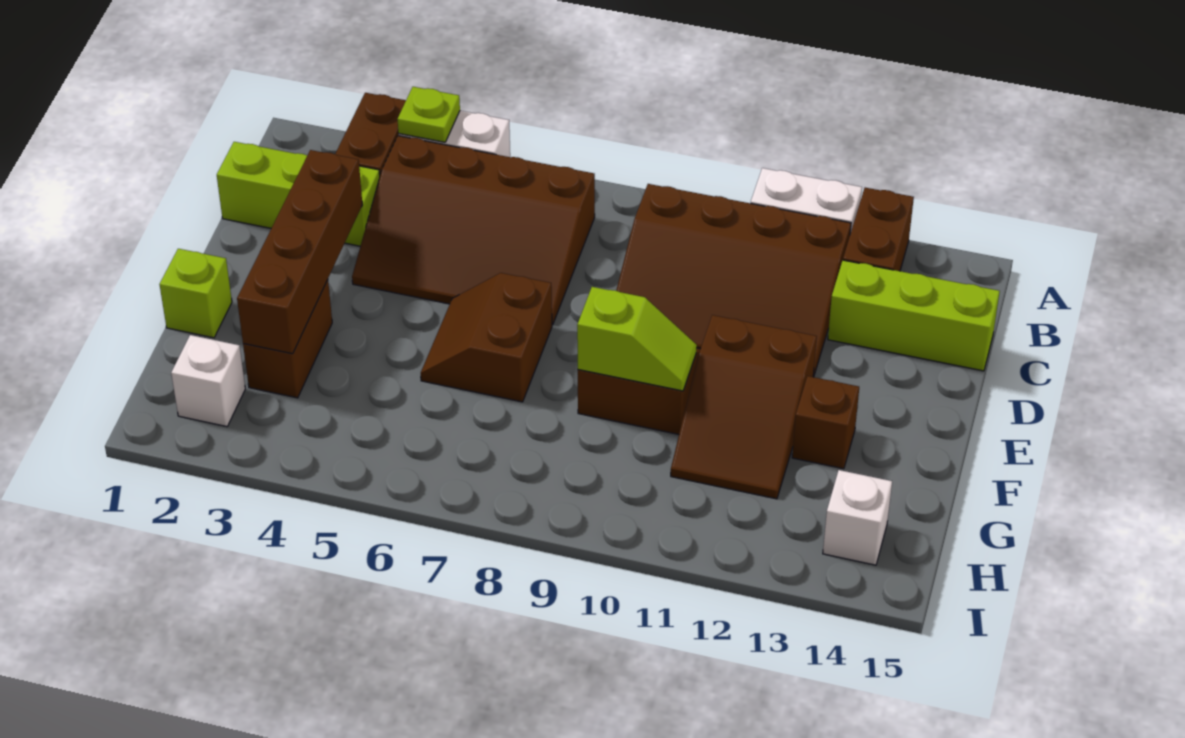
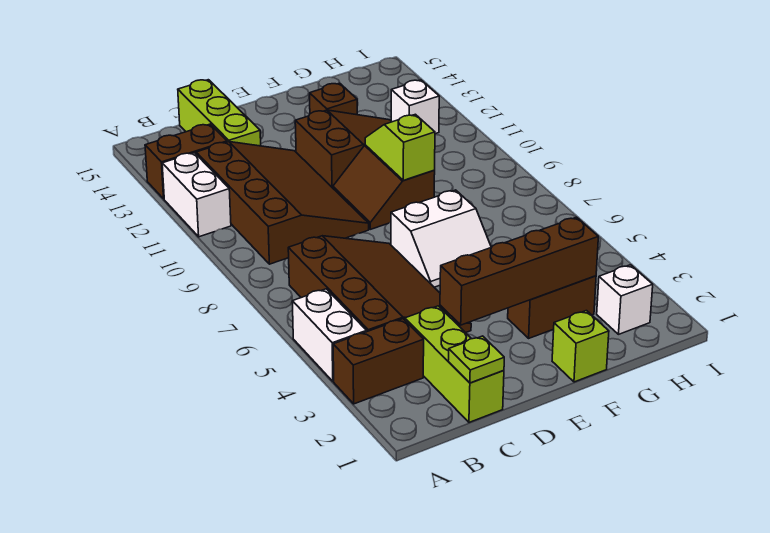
lime 1x1 plate [398,87,460,142] -> lime 1x1 plate moved to [448,336,504,383]
brown 2x2 slope [421,273,552,402] -> white 2x2 slope [391,190,491,287]
white 1x1 brick [823,470,892,565] -> white 1x1 brick moved to [391,80,439,134]

